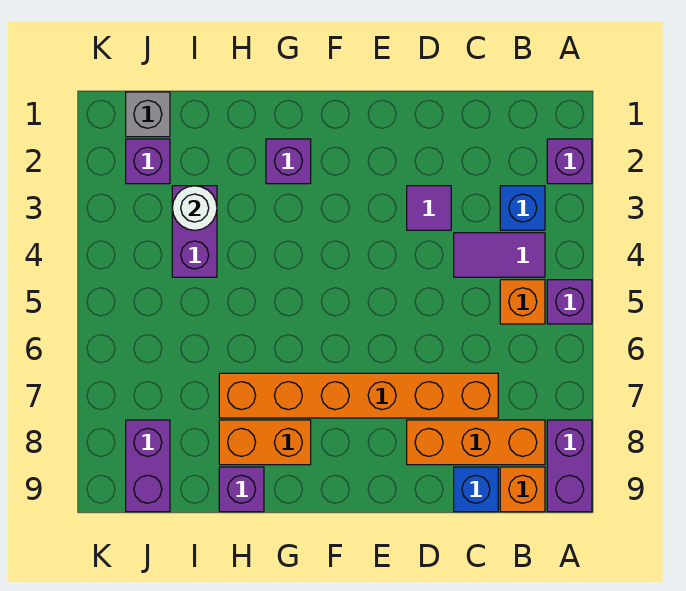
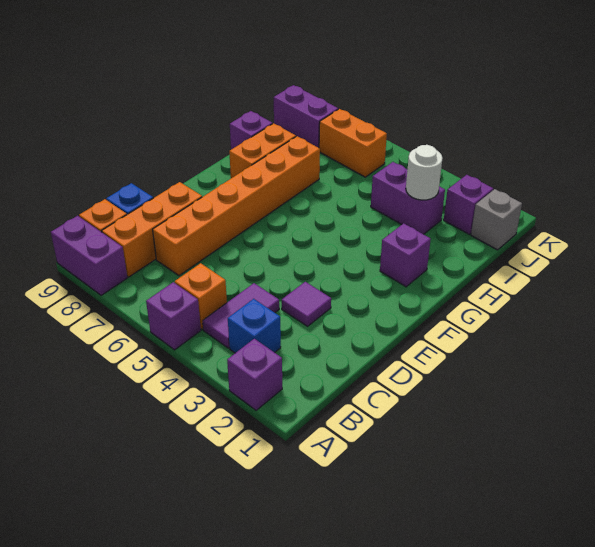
none -> orange 1x2 brick [319,109,387,177]

